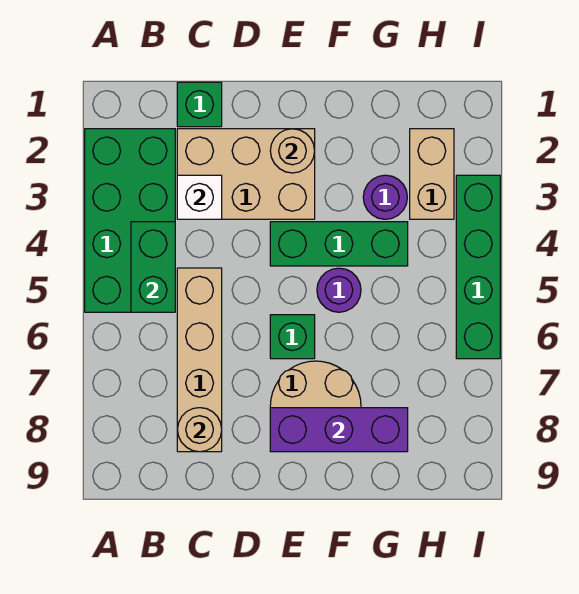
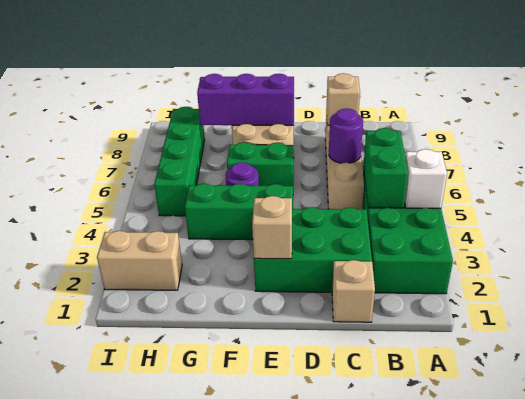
green 1x1 brick [177,82,222,127] -> tan 1x1 brick [332,260,375,322]
tan 2x3 brick [177,129,315,219] -> green 2x3 brick [254,207,372,292]
white 1x1 brick [177,175,222,219] -> white 1x1 brick moved to [405,149,447,208]
tan 1x1 round brick [177,408,222,452] -> tan 1x1 brick [327,73,360,125]
tan 1x1 round brick [270,129,315,173] -> tan 1x1 brick [252,196,292,259]
green 1x1 brick [270,315,315,359] -> green 1x2 brick [227,142,294,186]
purple 1x1 round brick [363,175,407,219] -> purple 1x1 round brick moved to [329,108,363,163]
tan 1x2 brick [410,129,454,219] -> tan 1x2 brick turned to [97,231,182,290]
green 1x4 brick [456,175,500,359] -> green 1x4 brick moved to [154,107,205,216]

